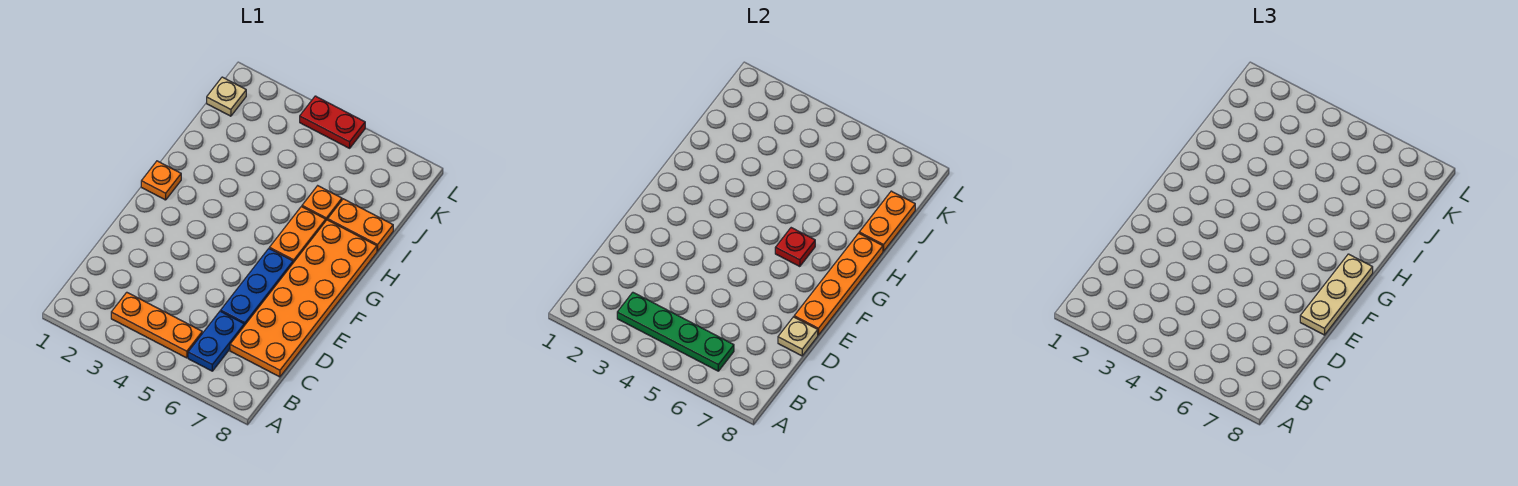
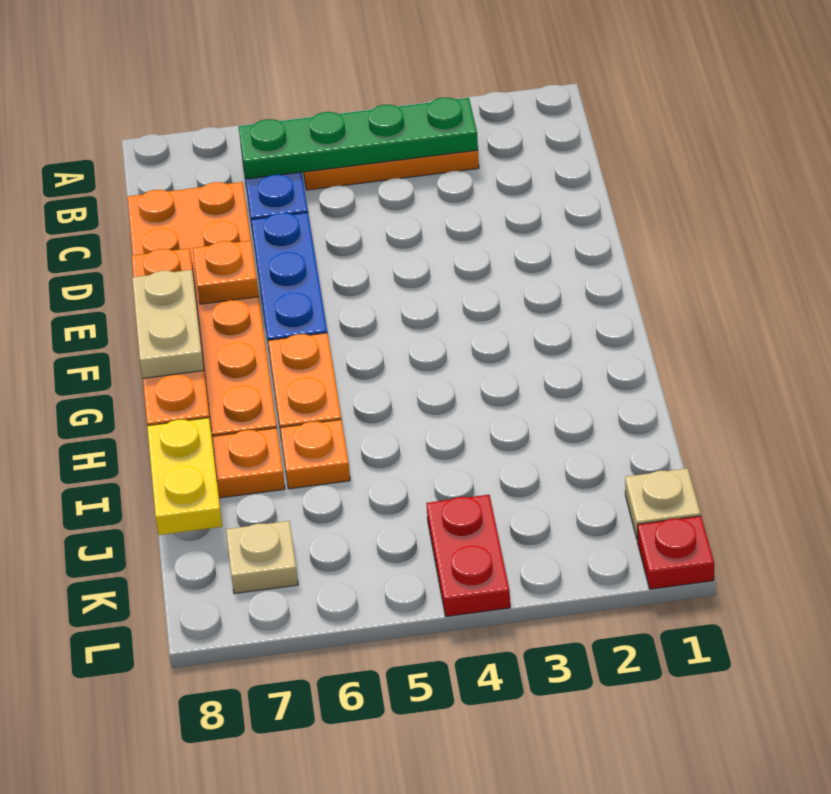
tan 1x1 plate [778,317,818,356] -> tan 1x1 plate moved to [226,521,298,594]
tan 1x3 plate [1300,254,1373,335] -> tan 1x2 plate [132,270,204,378]
orange 1x1 plate [141,161,181,200] -> orange 1x1 plate moved to [193,241,259,304]
red 1x1 plate [775,228,815,267] -> red 1x1 plate moved to [638,516,714,589]
orange 1x2 plate [859,191,915,251] -> yellow 1x2 plate [147,418,222,535]
red 1x2 plate [300,96,365,148] -> red 1x2 plate turned to [426,495,510,617]

